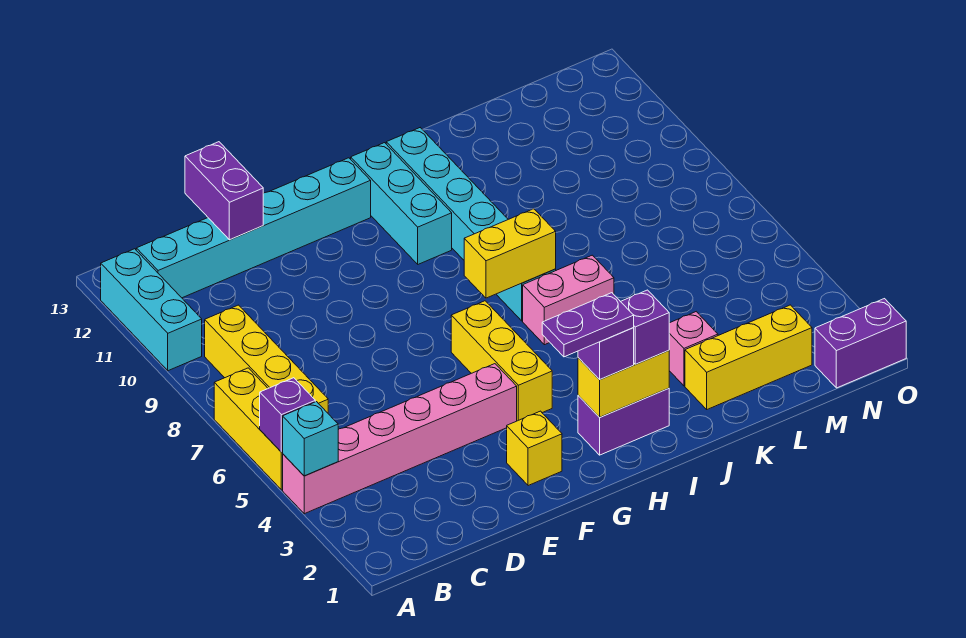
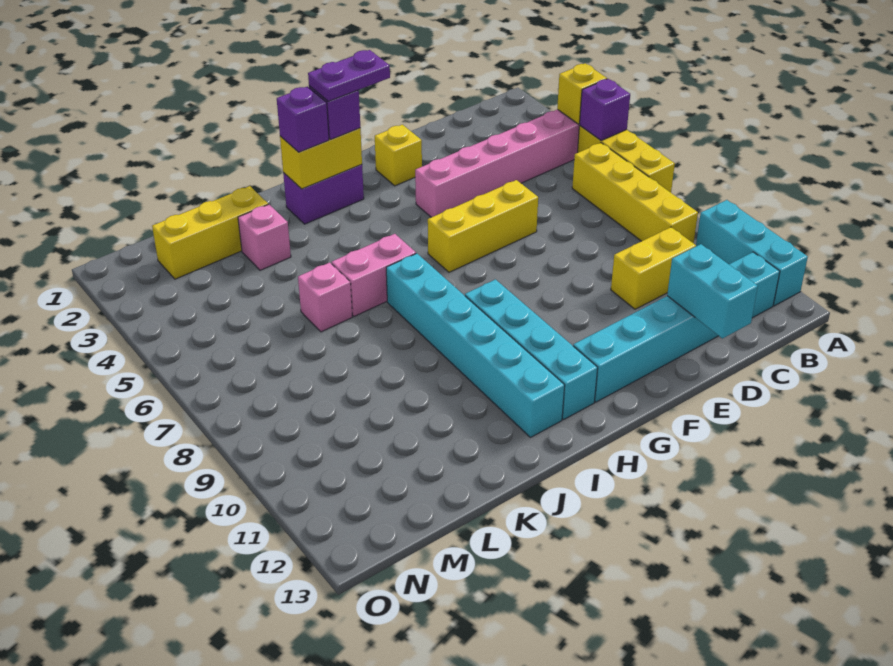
cyan 1x1 brick [283,402,338,476] -> yellow 1x1 brick [557,63,607,124]
purple 1x2 brick [185,142,263,240] -> cyan 1x2 brick [667,244,758,338]
yellow 1x3 brick [451,301,552,421] -> yellow 1x3 brick turned to [428,180,538,272]
yellow 1x2 brick [464,209,556,298] -> yellow 1x2 brick moved to [611,227,696,309]
cyan 1x3 brick [351,143,452,264] -> cyan 1x4 brick [465,279,598,419]
none -> pink 1x1 brick [298,262,352,332]
purple 1x2 brick [815,299,906,388] -> none

